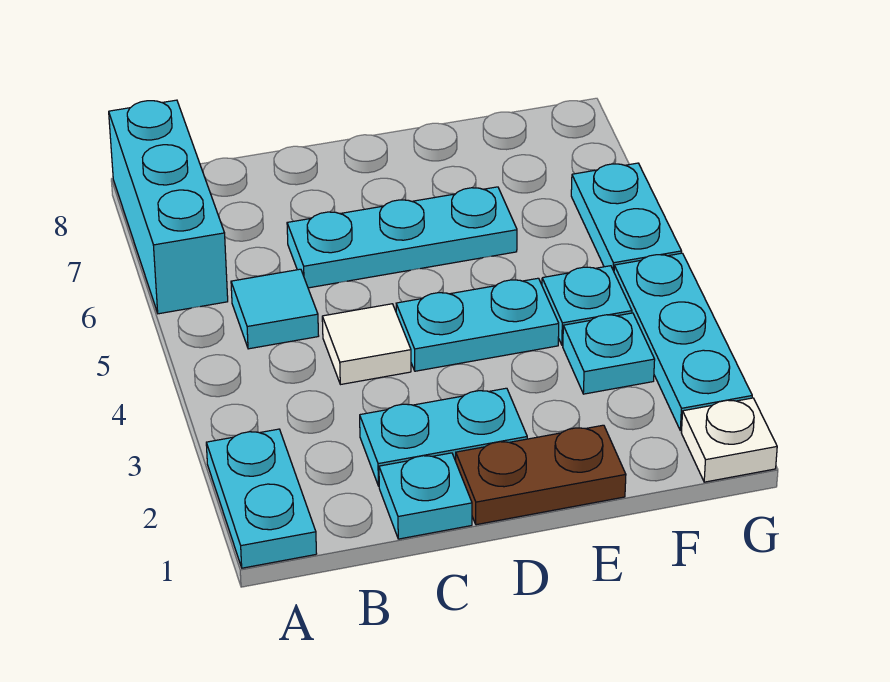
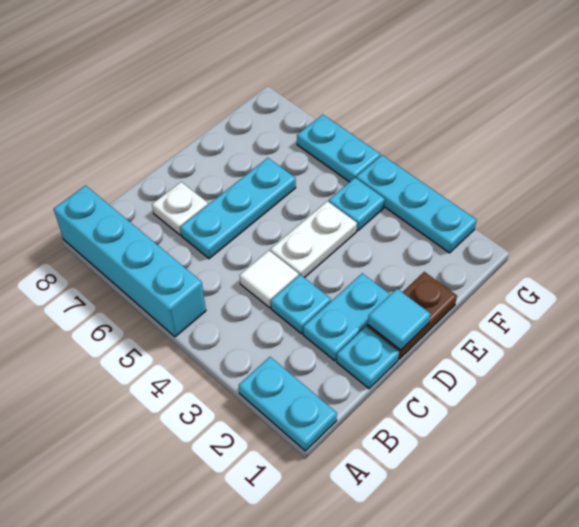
cyan 1x3 brick [109,100,228,314] -> cyan 1x4 brick [54,185,206,337]
cyan 1x1 tile [231,269,319,349] -> cyan 1x1 tile moved to [368,289,430,350]
cyan 1x2 plate [396,278,559,371] -> white 1x2 plate [270,201,357,278]
cyan 1x1 plate [563,313,655,394] -> cyan 1x1 plate moved to [271,275,331,334]
white 1x1 plate [681,398,777,482] -> white 1x1 plate moved to [152,182,208,235]

